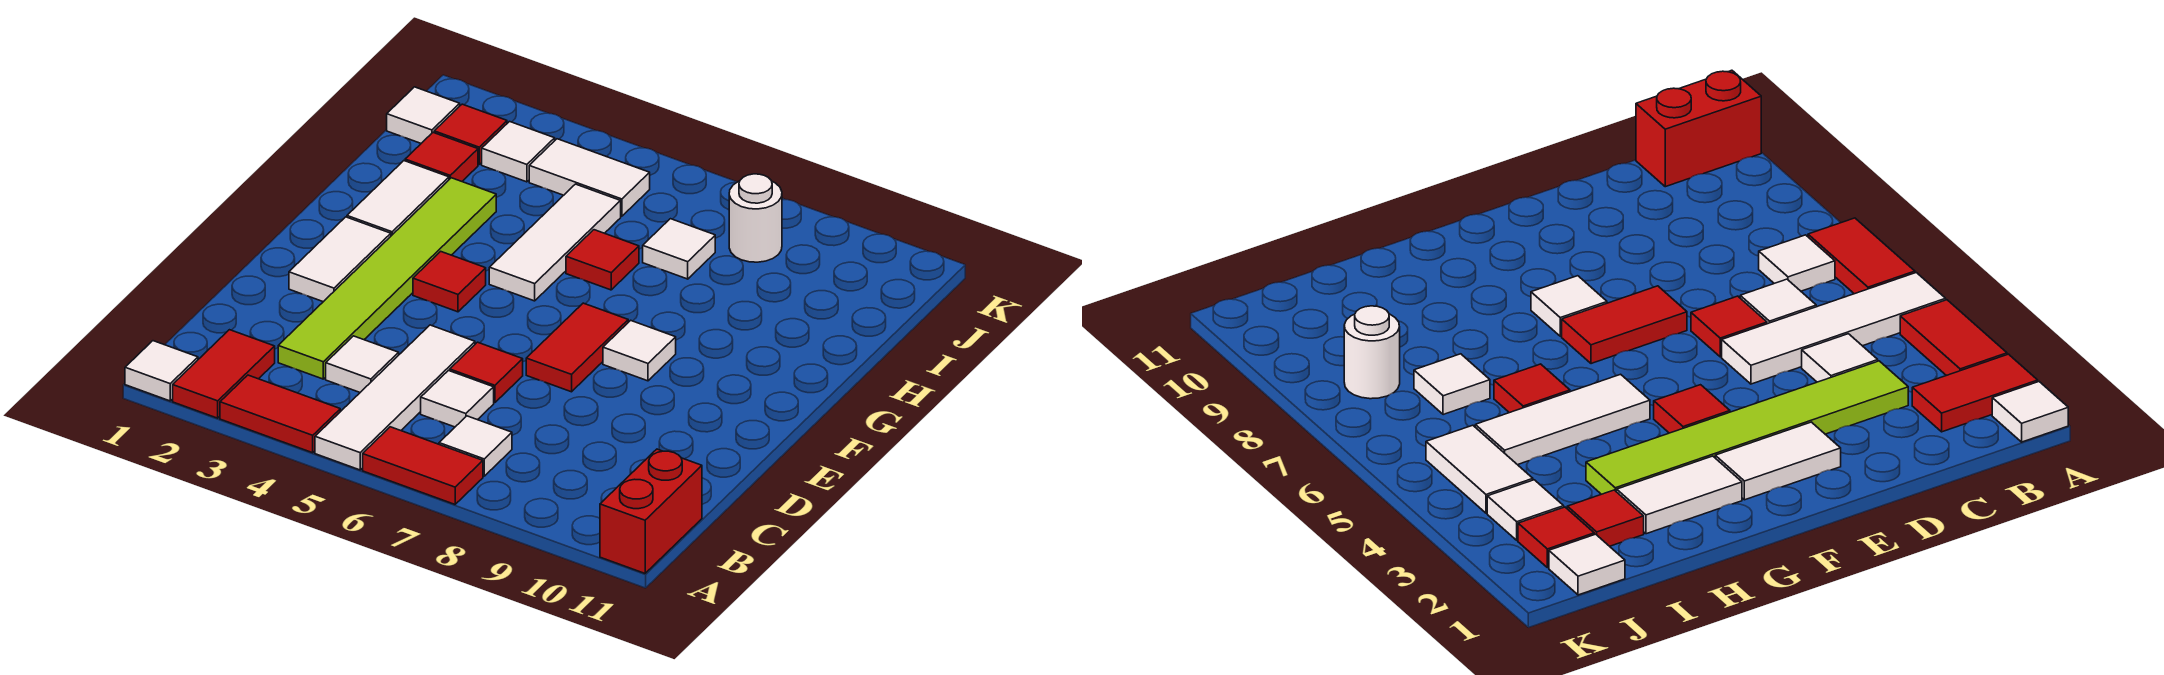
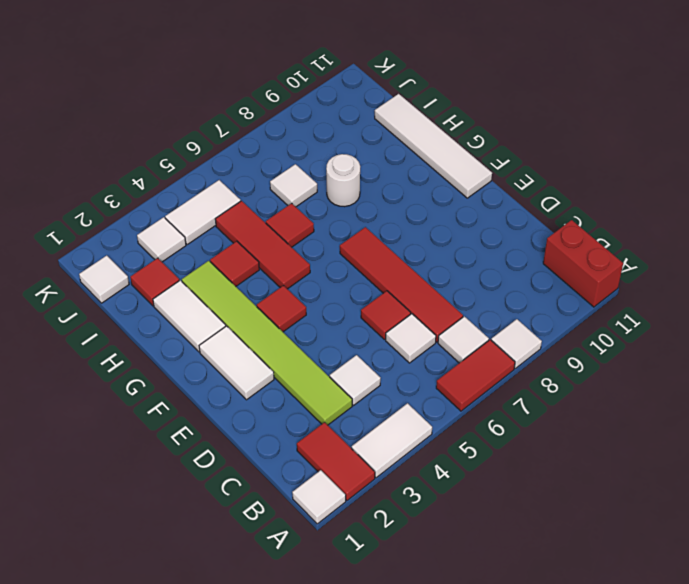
red 1x2 tile [220,375,340,453] -> white 1x2 tile [352,403,432,478]
white 1x4 tile [315,325,475,470] -> white 1x4 tile moved to [375,94,492,198]
red 1x2 tile [526,303,628,392] -> red 1x4 tile [340,227,463,342]
white 1x1 tile [603,320,676,381] -> white 1x1 tile moved to [491,319,542,368]
white 1x3 tile [489,184,621,301] -> red 1x3 tile [215,201,310,289]
red 1x1 tile [434,104,507,164] -> red 1x1 tile moved to [210,241,259,286]
white 1x1 round brick [729,174,782,262] -> white 1x1 round brick moved to [326,154,360,207]

